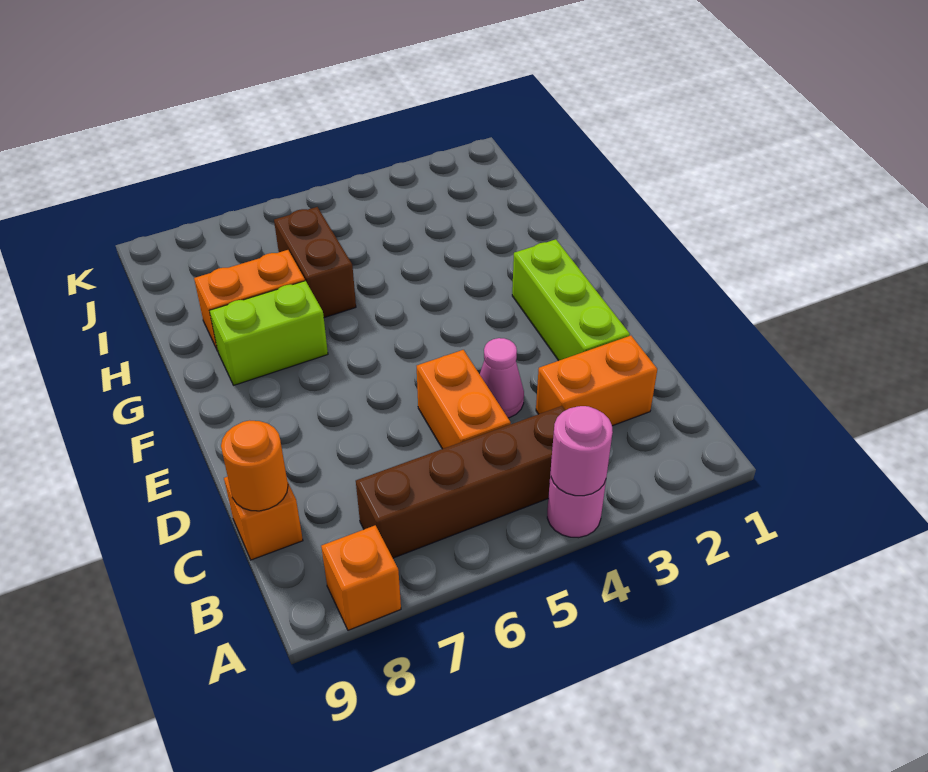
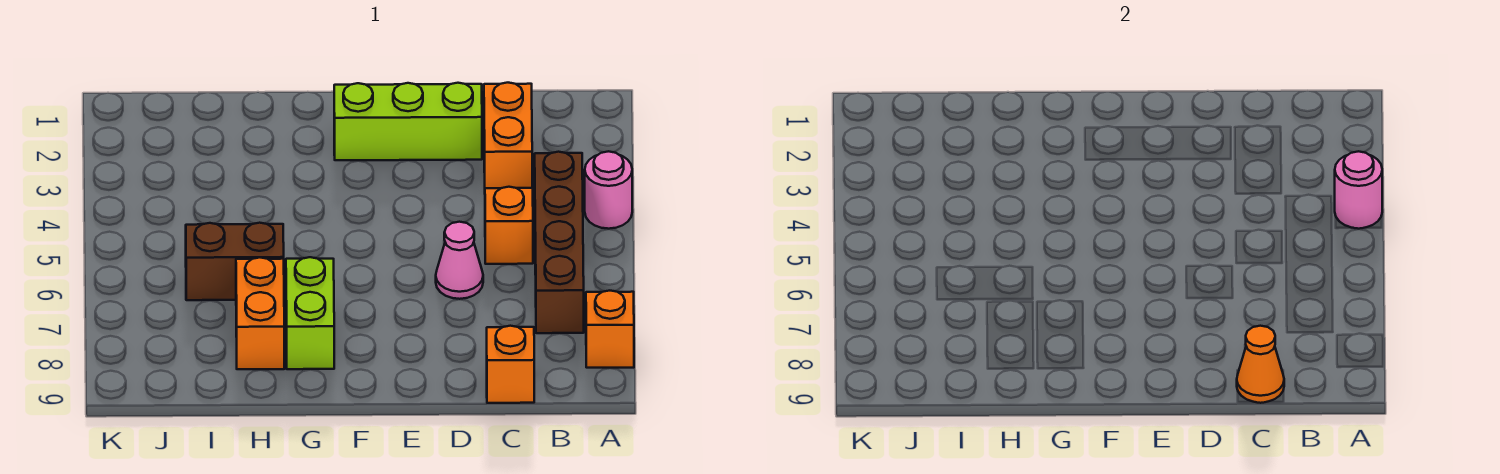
orange 1x2 brick [417,350,511,449] -> orange 1x1 brick [485,187,533,264]
orange 1x1 round brick [221,420,288,511] -> orange 1x1 cone [1237,326,1284,403]
pink 1x1 cone [480,338,524,418] -> pink 1x1 cone moved to [436,222,483,299]

